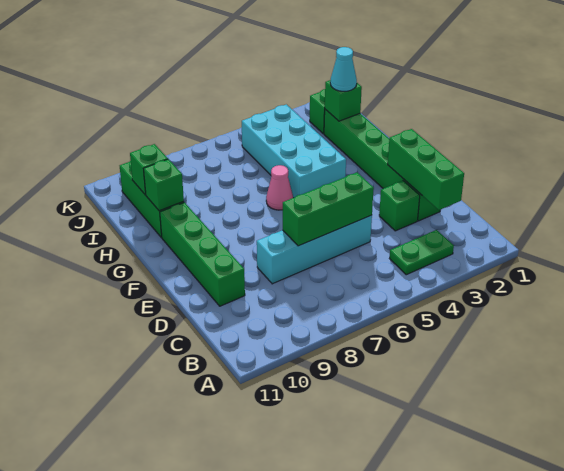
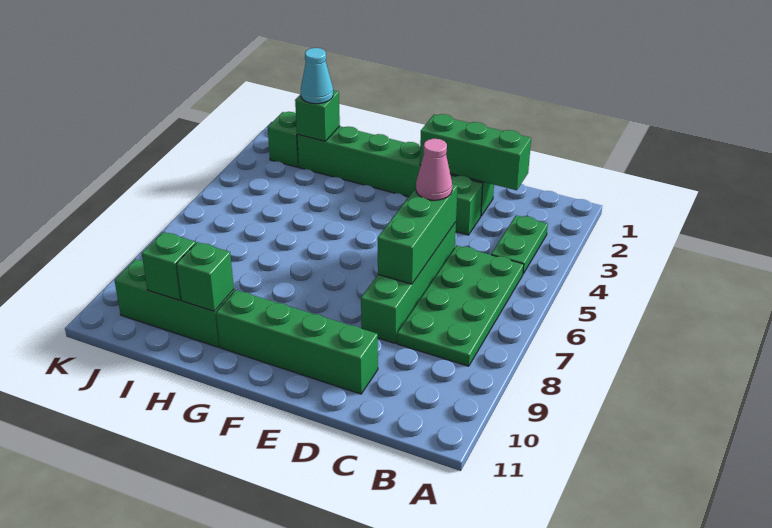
none -> green 2x4 plate [397,246,524,366]
cyan 1x4 brick [257,215,372,284] -> green 1x4 brick [361,222,456,343]
cyan 2x4 brick [242,104,346,198] -> none
pink 1x1 cone [266,165,293,210] -> pink 1x1 cone moved to [416,139,452,200]

